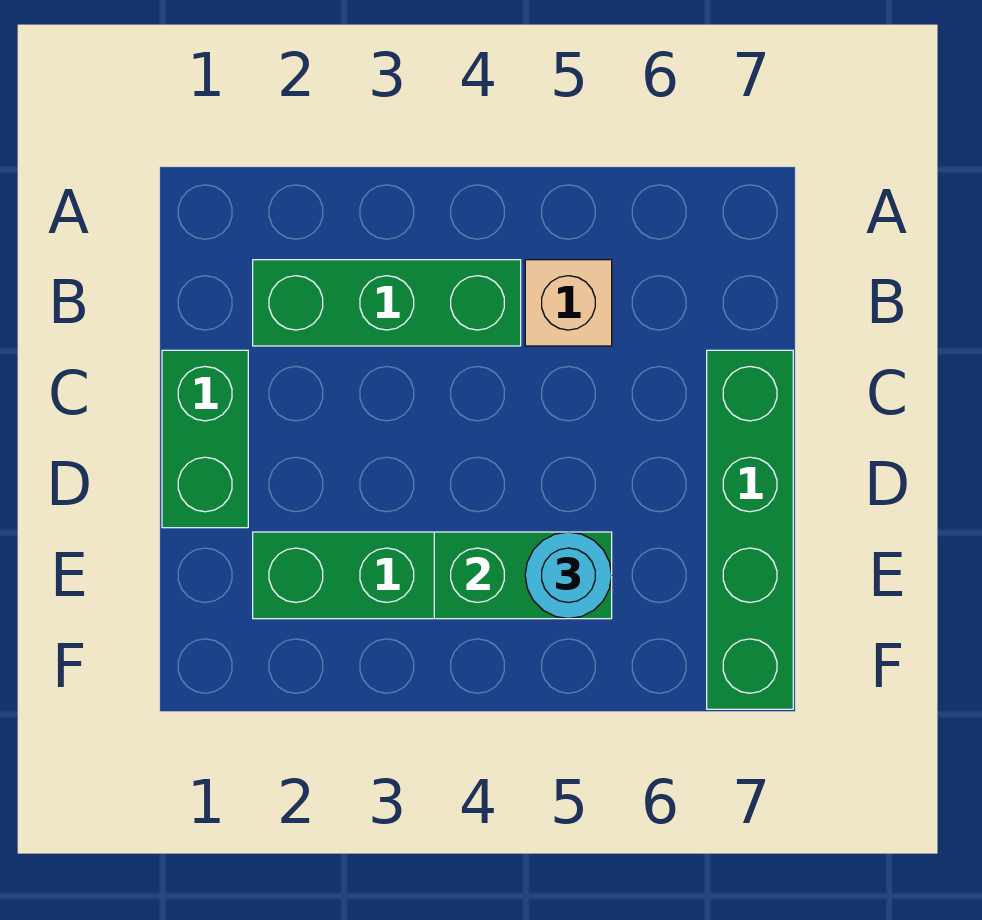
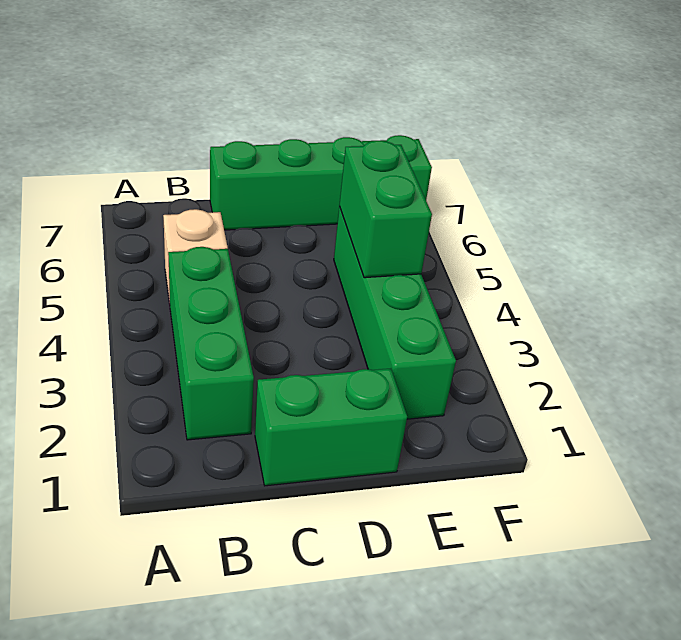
cyan 1x1 round brick [525,532,612,619] -> none

